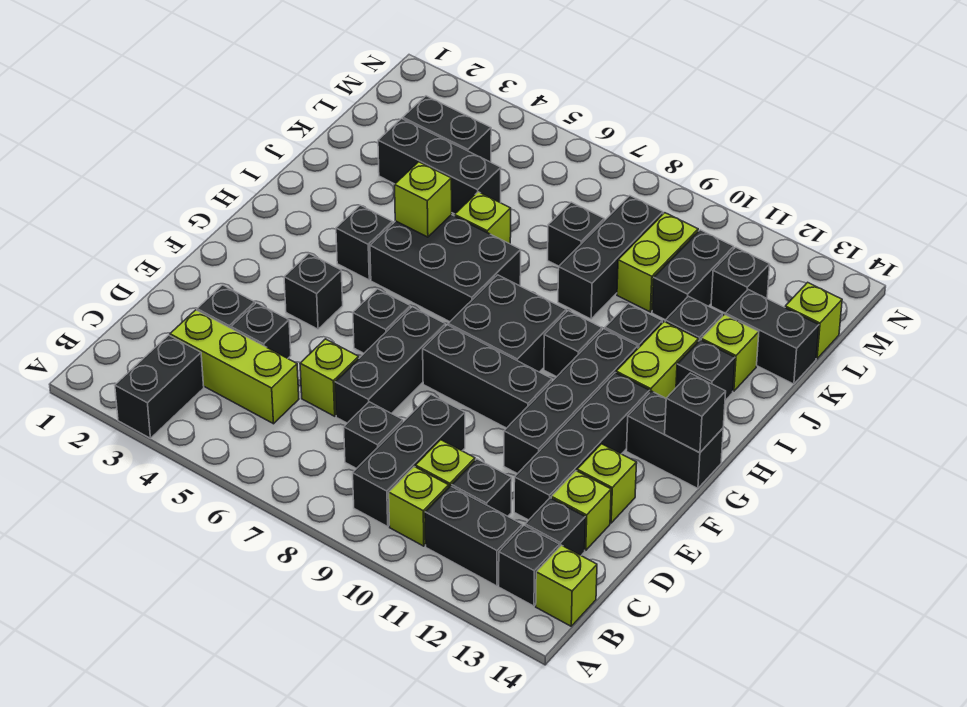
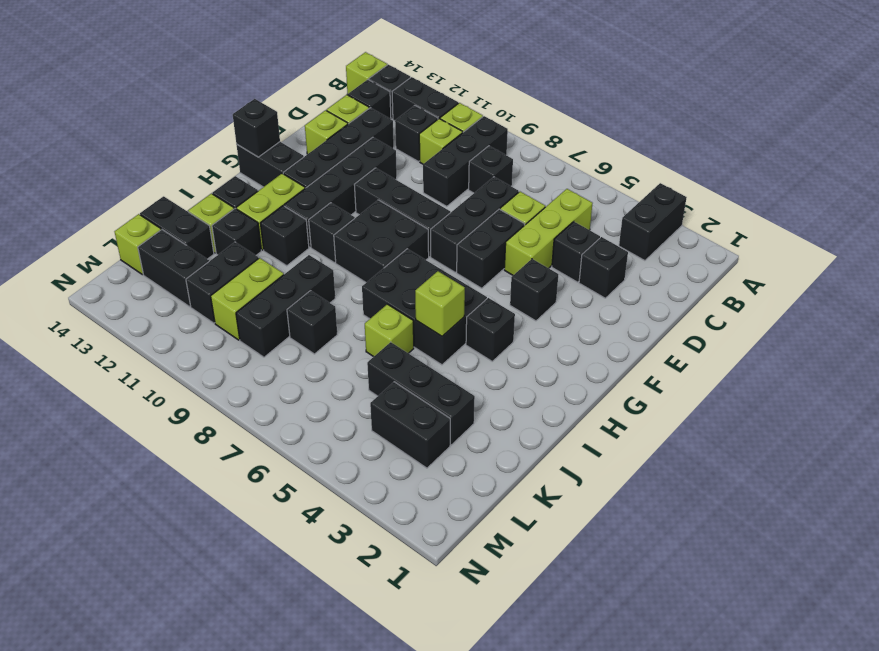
lime 1x3 brick [170,310,299,424] -> lime 1x3 brick turned to [504,189,593,275]
black 1x1 brick [353,289,410,353] -> black 1x2 brick [457,209,525,288]
black 1x1 brick [711,247,770,313] -> black 1x2 brick [138,230,209,307]

